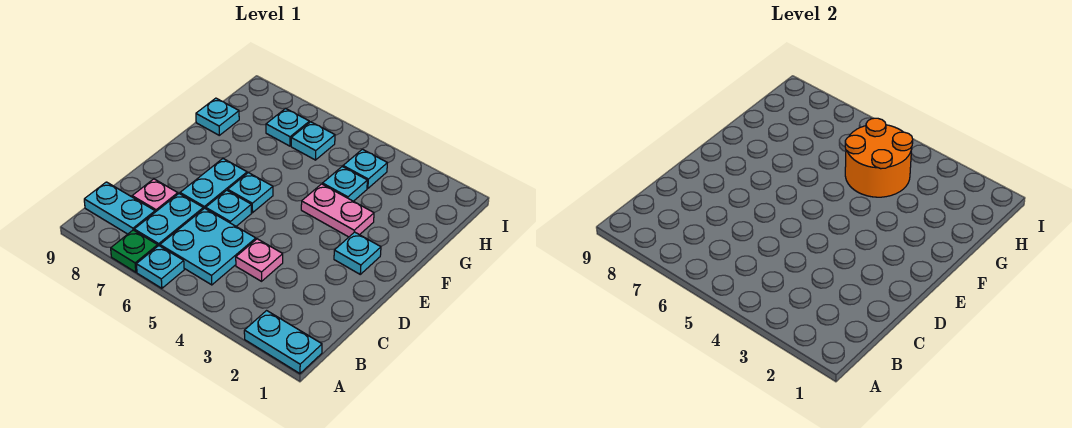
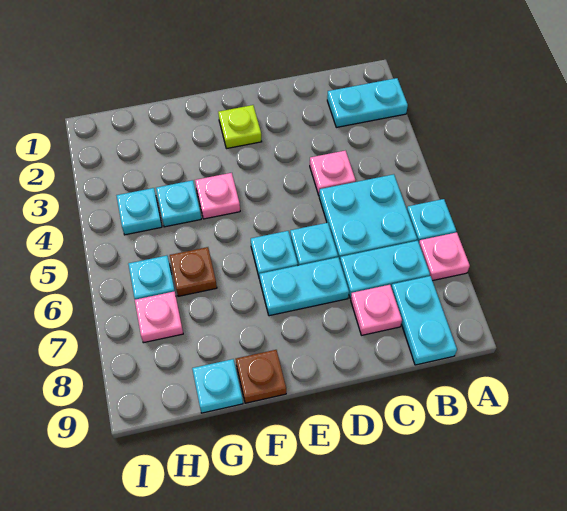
cyan 1x2 plate [244,311,322,374] -> cyan 1x2 plate turned to [327,78,408,127]
green 1x1 plate [111,230,158,272] -> pink 1x1 plate [419,232,470,281]
cyan 1x1 plate [334,232,381,274] -> lime 1x1 plate [218,105,262,149]
pink 1x2 plate [301,184,374,237] -> pink 1x1 plate [195,173,240,219]
none -> brown 1x1 plate [236,350,286,403]
orange 2x2 round brick [845,118,913,197] -> none
none -> brown 1x1 plate [170,247,217,296]
cyan 1x1 plate [266,108,309,146] -> pink 1x1 plate [135,291,183,343]

